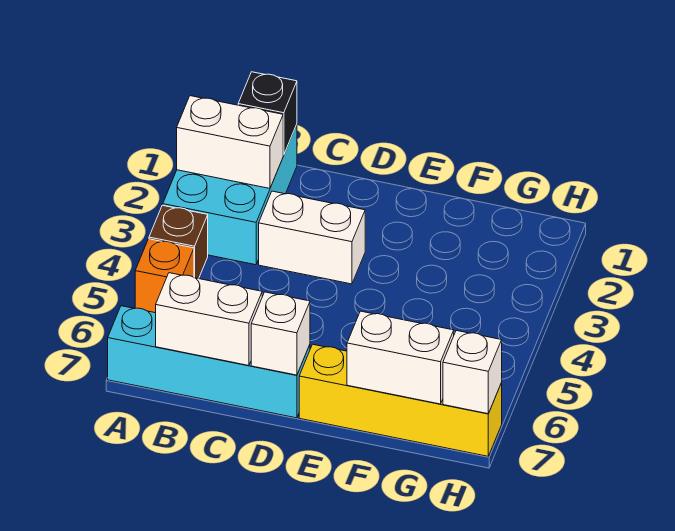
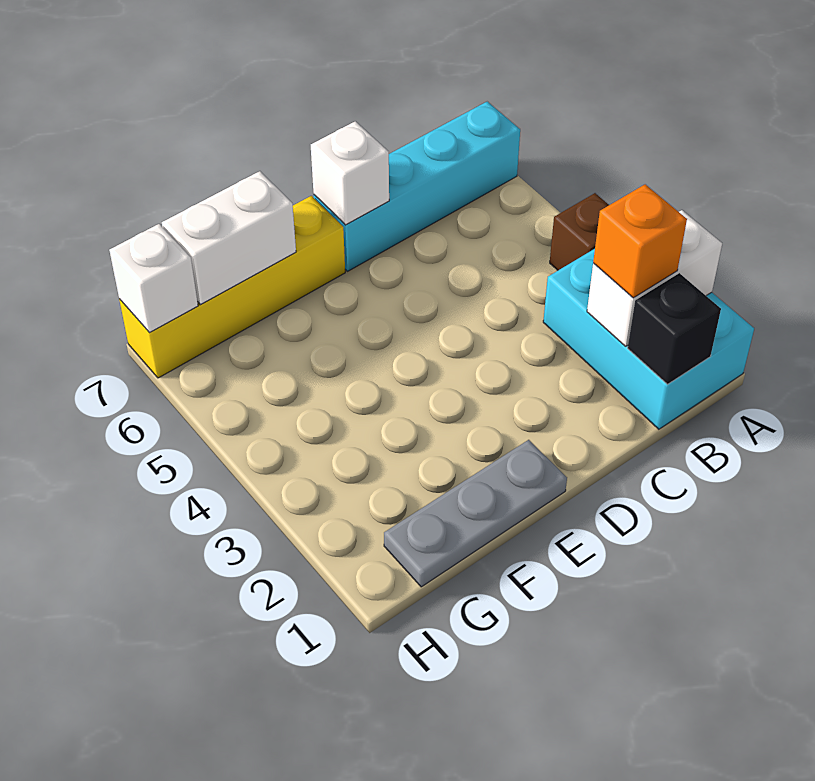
orange 1x1 brick [135,239,194,313] -> orange 1x1 brick moved to [593,184,687,298]
white 1x2 brick [156,273,262,366] -> none
white 1x2 brick [259,191,365,284] -> none
none -> grey 1x3 plate [384,440,567,587]

